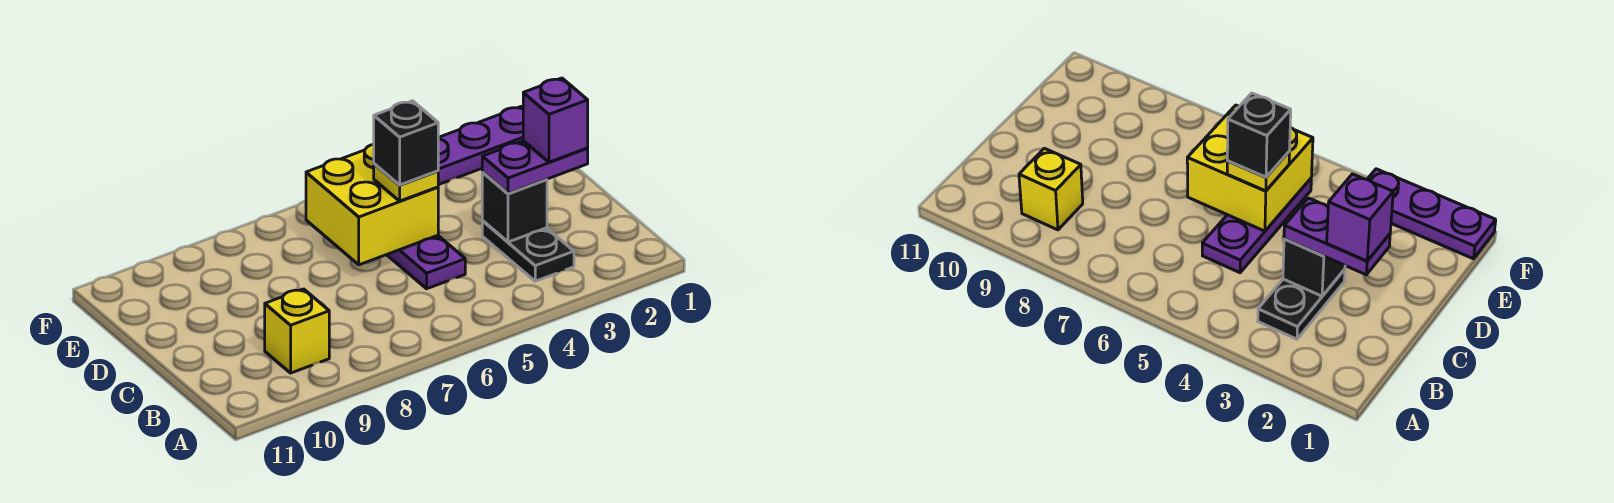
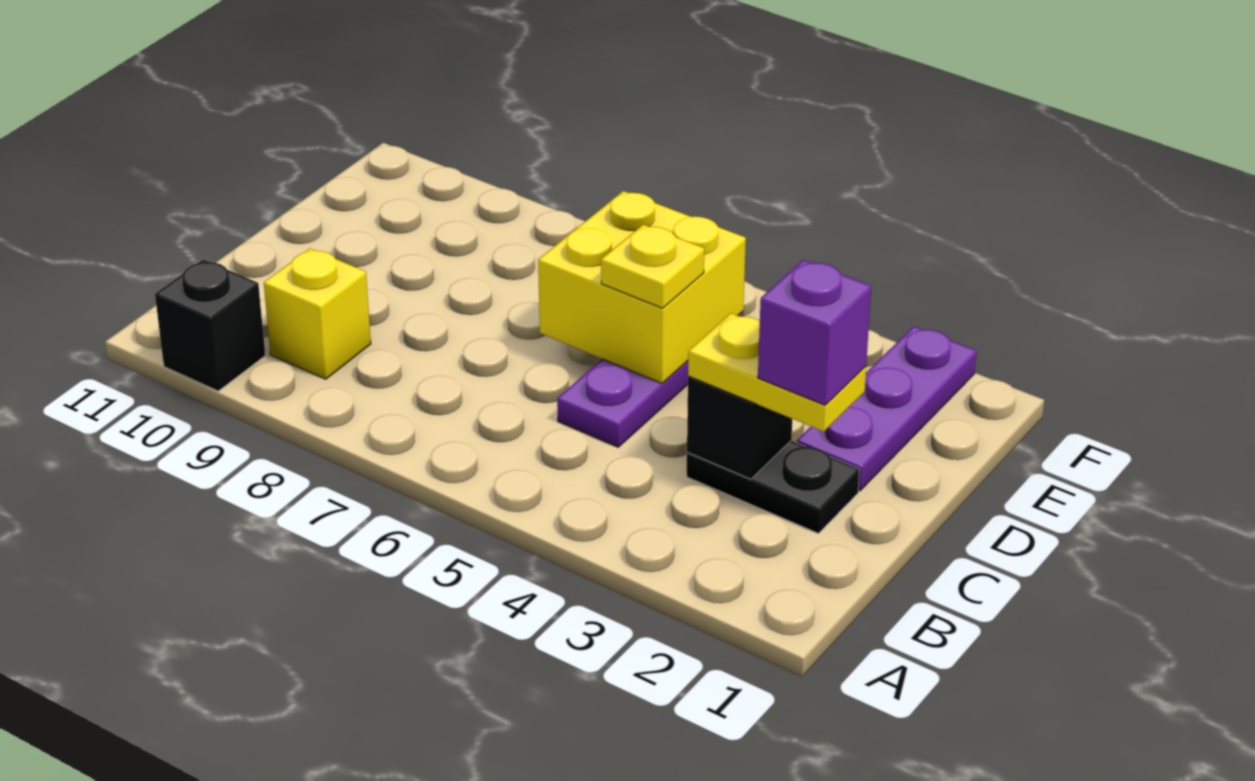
black 1x2 plate [482,221,574,281] -> black 1x2 plate turned to [687,441,860,534]
purple 1x2 plate [482,141,588,194] -> yellow 1x2 plate [688,313,866,432]
black 1x1 brick [374,101,438,185] -> black 1x1 brick moved to [155,259,265,391]
purple 1x3 plate [438,106,523,185] -> purple 1x3 plate turned to [797,326,977,491]

